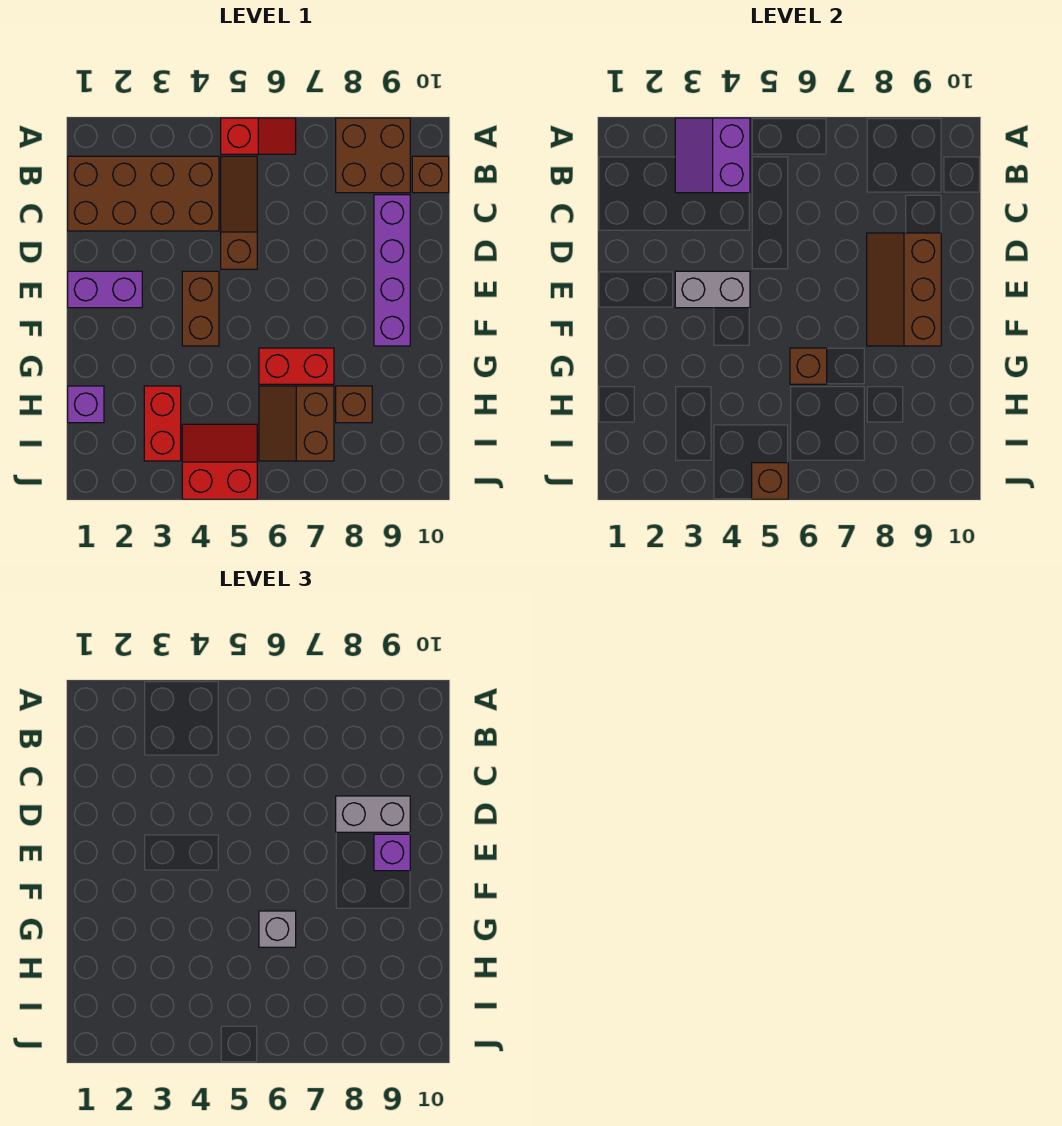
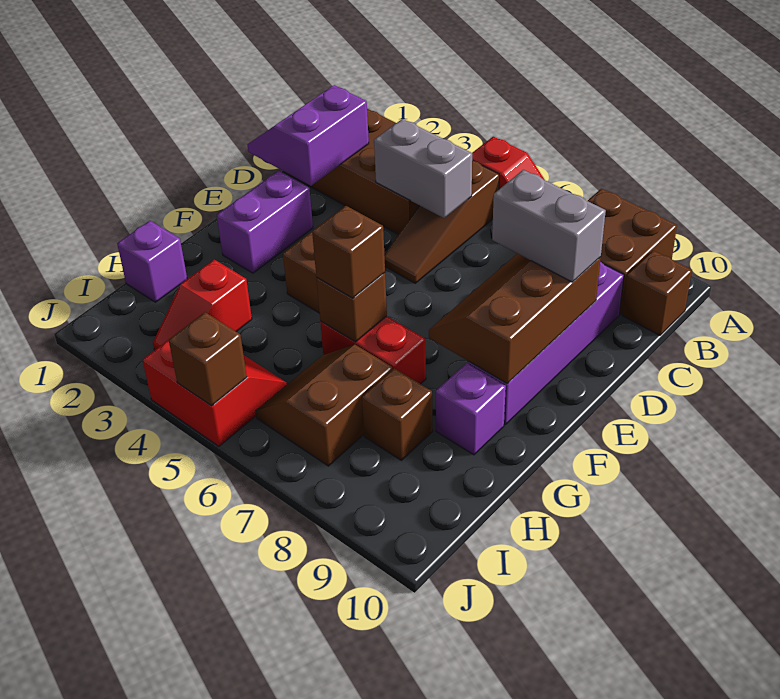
purple 2x2 slope [675,118,750,193] -> purple 2x2 slope moved to [247,85,369,186]
brown 1x3 slope [221,156,257,269] -> brown 1x3 slope turned to [384,161,499,283]
purple 1x2 brick [68,271,142,308] -> purple 1x2 brick turned to [217,171,313,273]
grey 1x2 brick [675,271,750,308] -> grey 1x2 brick moved to [374,119,472,218]
purple 1x1 brick [374,834,410,871] -> purple 1x1 brick moved to [436,363,506,455]
grey 1x1 brick [259,911,296,947] -> brown 1x1 brick [312,206,385,298]
red 1x2 brick [144,386,181,461] -> red 1x2 slope [153,260,252,350]

